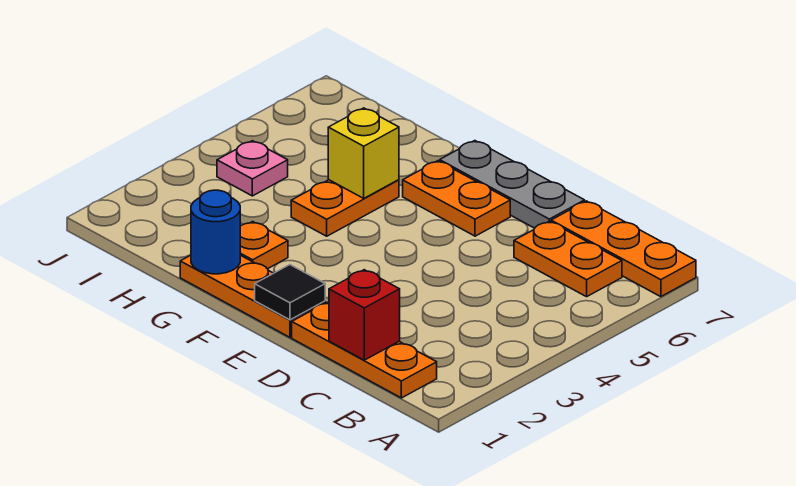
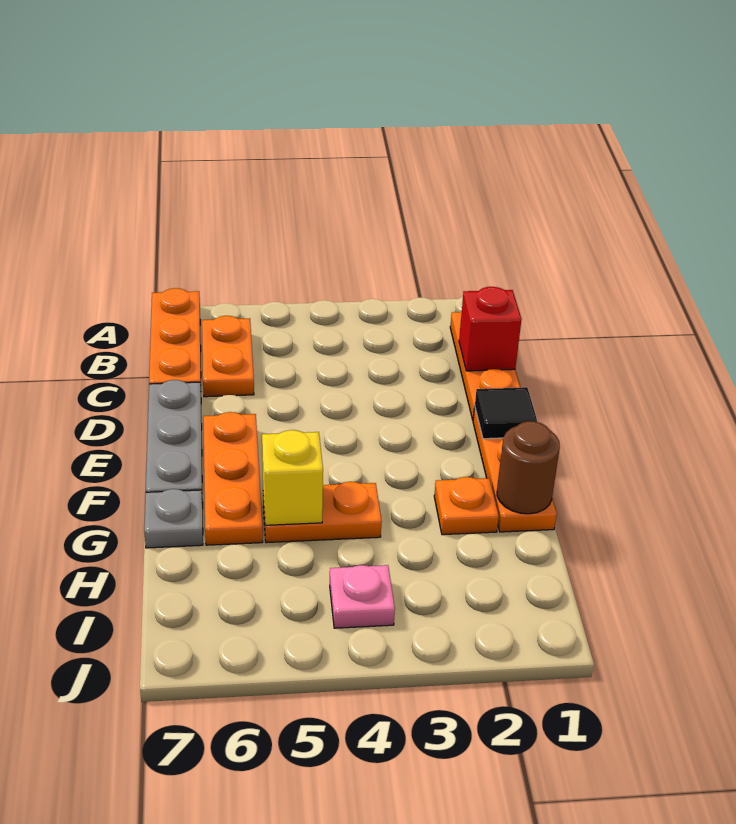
orange 1x2 plate [403,161,510,236] -> orange 1x3 plate [203,412,263,545]
blue 1x1 round brick [191,190,240,274] -> brown 1x1 round brick [497,421,560,514]
none -> grey 1x1 plate [144,489,203,548]

